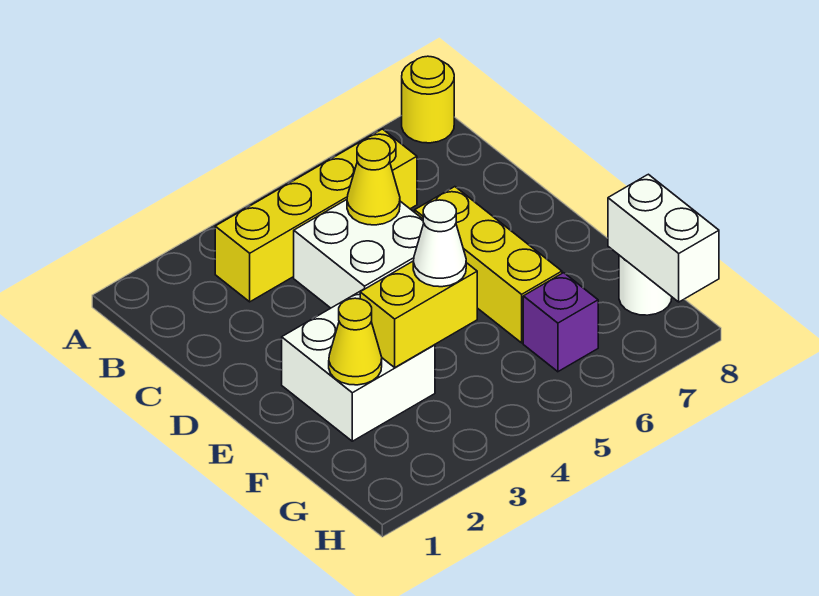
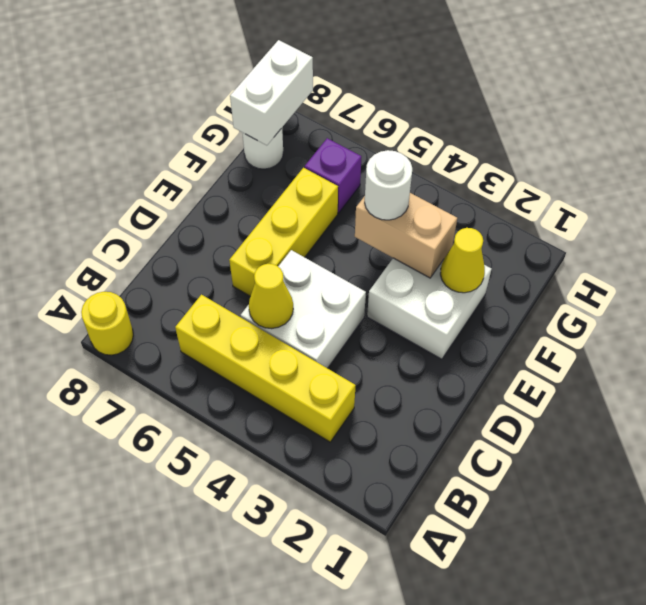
yellow 1x2 brick [360,261,477,367] -> tan 1x2 brick [355,193,457,278]
white 1x1 cone [413,200,466,287] -> white 1x1 round brick [365,150,412,220]

